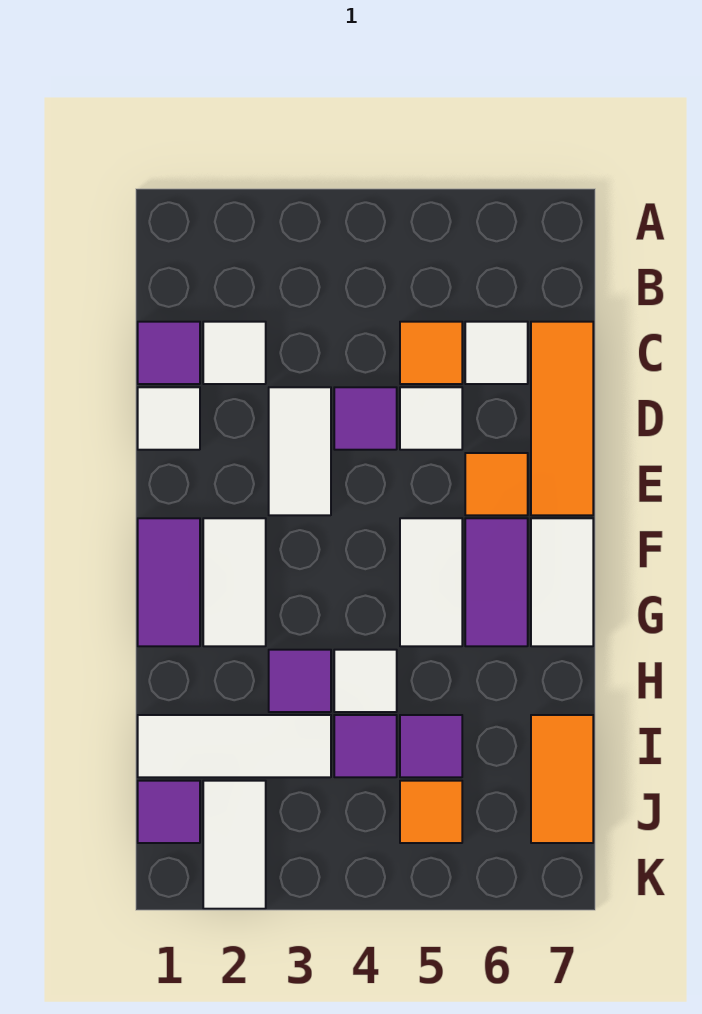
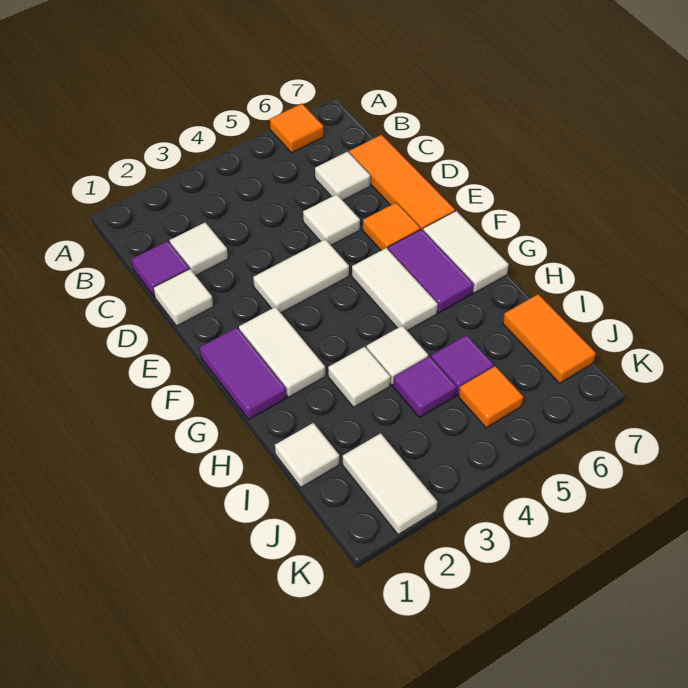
orange 1x1 tile [400,322,462,384] -> orange 1x1 tile moved to [270,104,324,153]
white 1x2 tile [269,387,331,515] -> white 1x2 tile turned to [253,239,349,313]
purple 1x1 tile [334,387,397,450] -> none
purple 1x1 tile [269,650,331,712] -> white 1x1 tile [328,347,390,407]
white 1x3 tile [138,715,331,777] -> white 1x1 tile [275,423,339,487]
purple 1x1 tile [138,781,200,843] -> none

